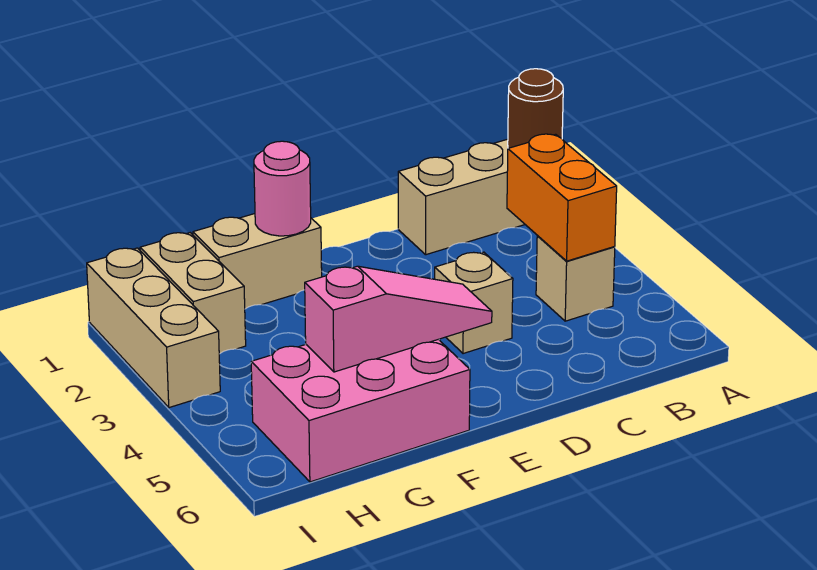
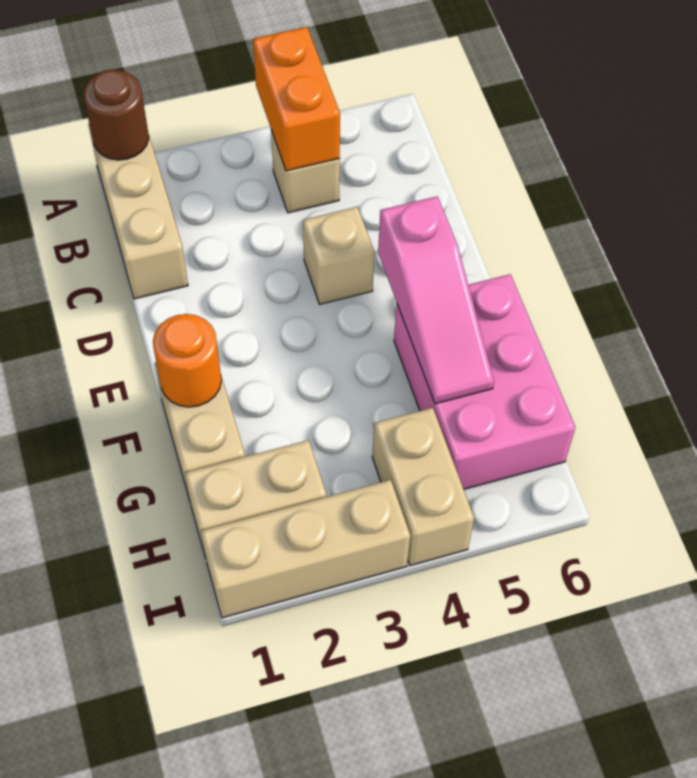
orange 1x2 brick [507,134,617,261] -> orange 1x2 brick turned to [253,27,340,171]
pink 1x3 slope [305,266,492,372] -> pink 1x3 slope turned to [378,196,494,404]
pink 1x1 round brick [254,141,311,236] -> orange 1x1 round brick [153,314,221,407]
none -> tan 1x2 brick [372,408,474,566]

